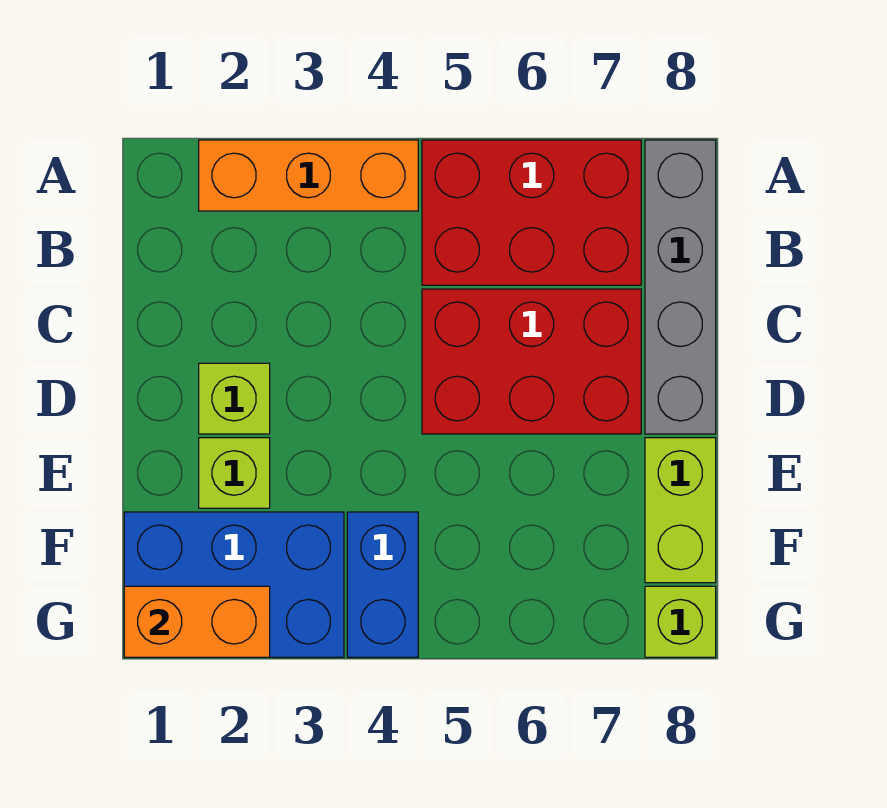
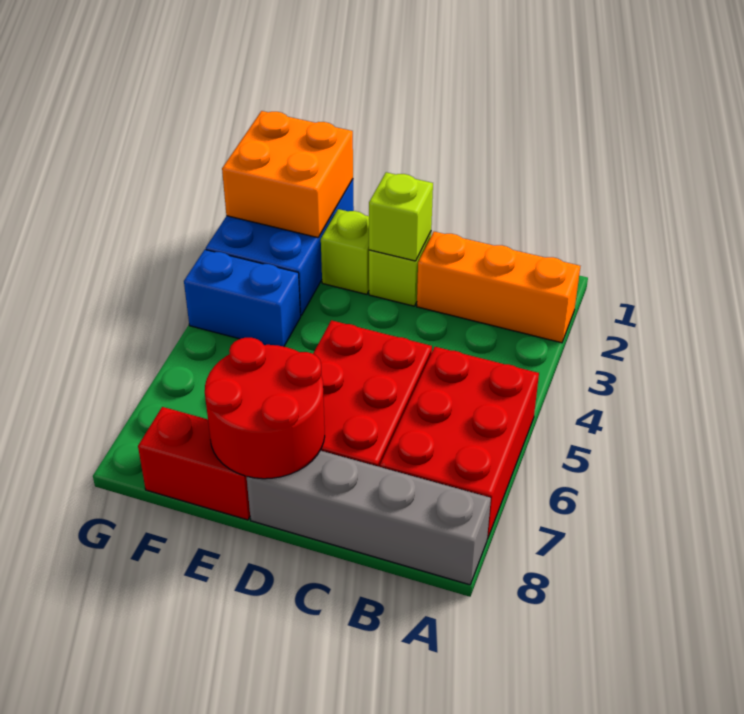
orange 1x3 brick [199,140,418,211] -> orange 1x3 brick turned to [417,232,580,343]
none -> red 2x2 round brick [205,338,325,479]
lime 1x2 brick [645,438,716,583] -> red 1x2 brick [138,407,250,520]
orange 1x2 brick [124,586,270,657] -> orange 2x2 brick [222,111,353,238]
lime 1x1 brick [645,586,716,657] -> lime 1x1 brick moved to [369,172,433,261]

